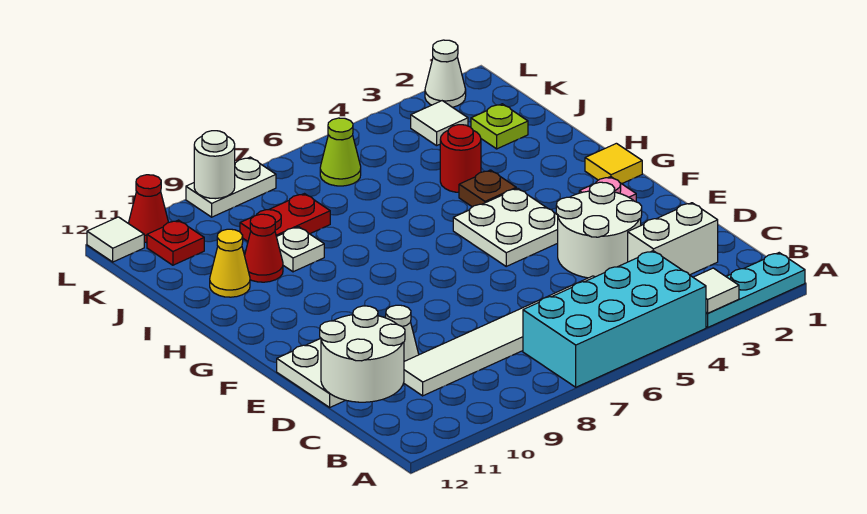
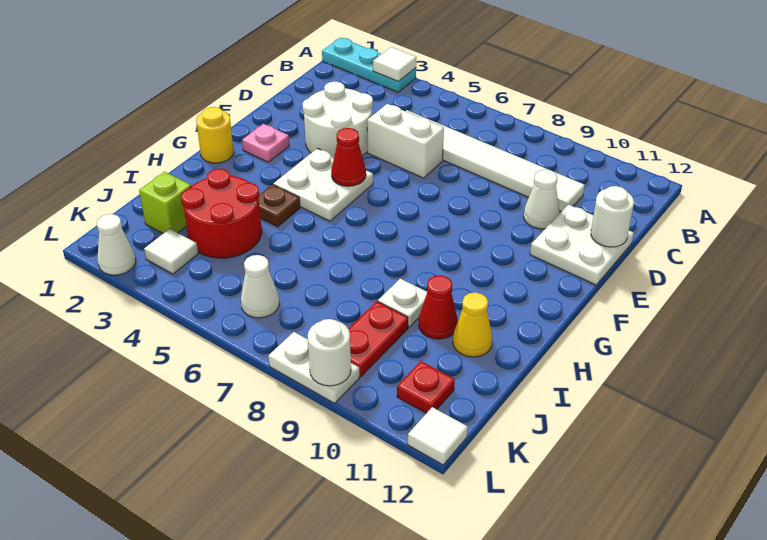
cyan 2x4 brick [523,251,706,387] -> none
white 1x2 brick [628,203,718,275] -> white 1x2 brick moved to [367,104,444,178]
white 2x2 round brick [320,306,405,402] -> white 1x1 round brick [591,186,634,247]
yellow 1x1 tile [585,143,642,184] -> yellow 1x1 round brick [196,107,234,163]
red 1x1 round brick [440,125,481,192] -> red 2x2 round brick [181,169,262,258]
lime 1x1 plate [471,104,528,149] -> lime 1x1 brick [139,172,191,233]
red 1x2 plate [240,194,330,241] -> red 1x2 plate turned to [349,301,408,377]
lime 1x1 cone [320,118,361,186] -> white 1x1 cone [241,255,279,318]
red 1x1 cone [129,175,169,243] -> red 1x1 cone moved to [331,128,366,186]

